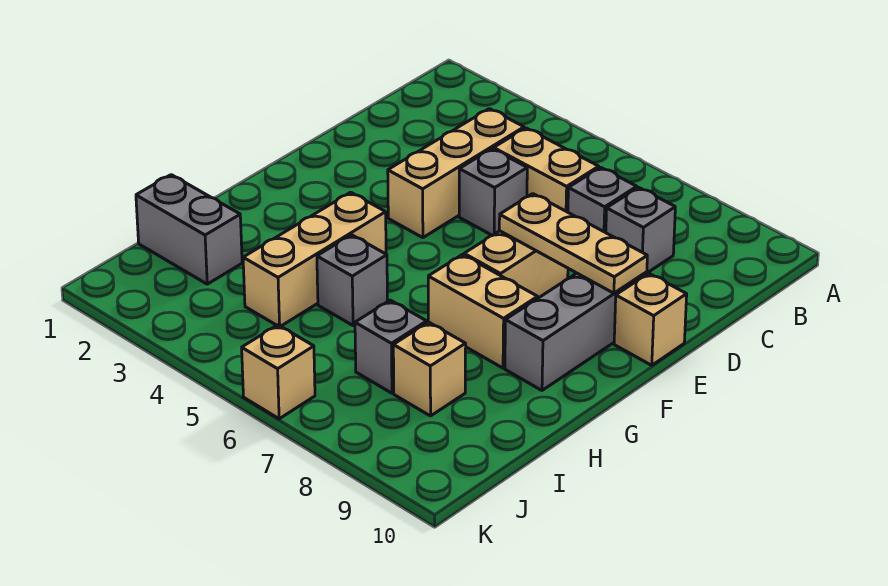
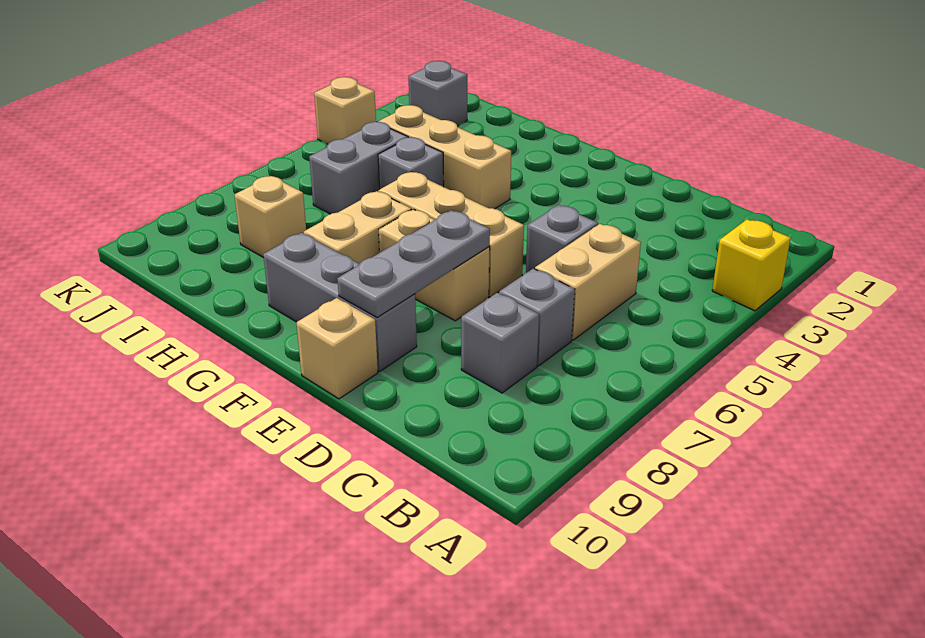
none -> yellow 1x1 brick [712,219,791,311]
tan 1x3 brick [388,109,524,238] -> tan 1x3 brick moved to [378,172,524,297]
tan 1x3 plate [499,194,647,293] -> grey 1x3 plate [337,210,490,318]
grey 1x2 brick [136,175,242,284] -> grey 1x2 brick moved to [309,122,408,214]
grey 1x1 brick [355,300,427,393] -> grey 1x1 brick moved to [409,61,467,126]
tan 1x1 brick [242,325,315,419] -> tan 1x1 brick moved to [314,77,376,144]

